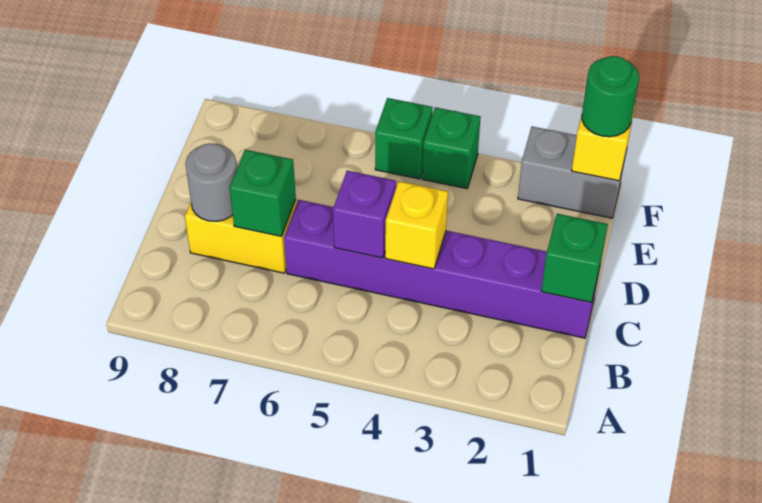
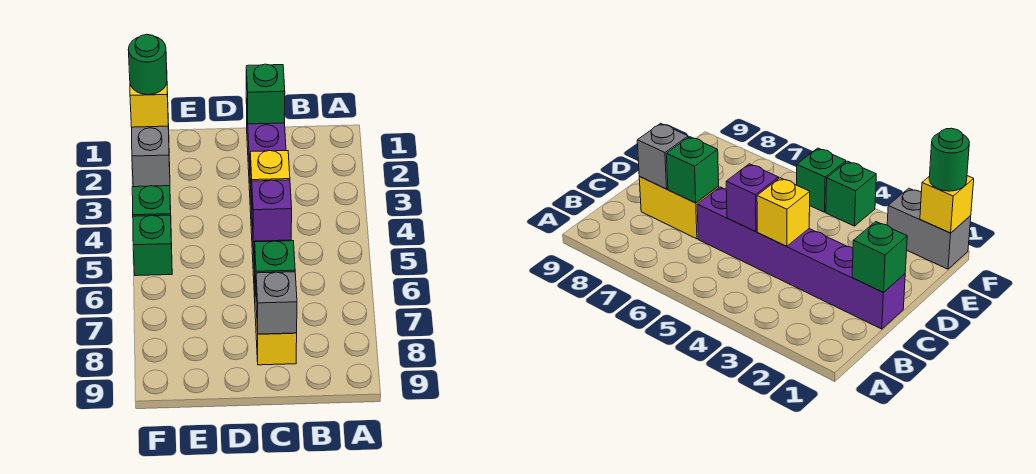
grey 1x1 round brick [185,143,237,221] -> grey 1x1 brick [256,272,297,334]

